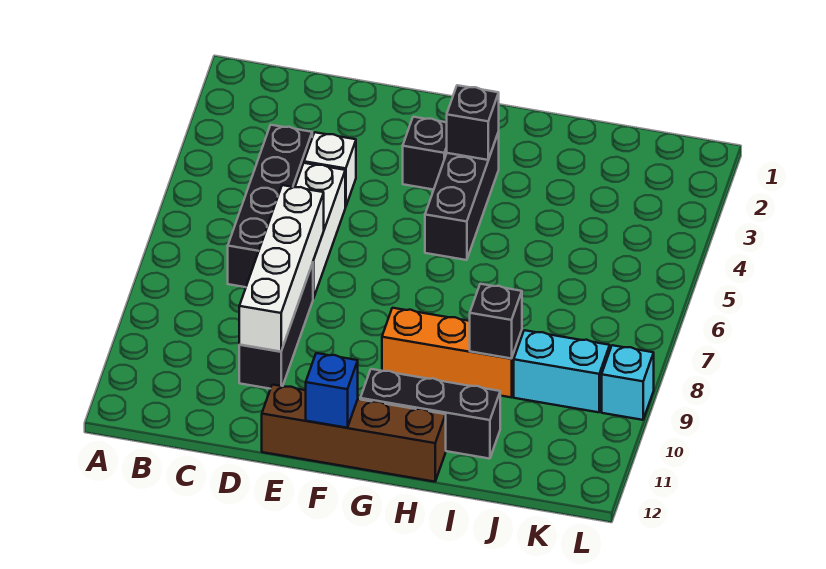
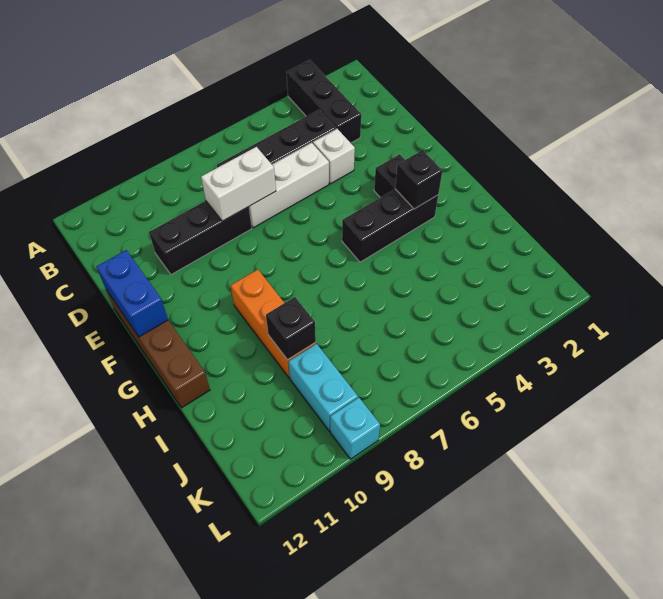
white 1x4 brick [239,185,324,352] -> white 1x2 brick [201,147,276,221]
blue 1x1 brick [306,353,358,428] -> blue 1x2 brick [97,250,168,337]
black 1x3 brick [360,369,500,459] -> black 1x3 brick moved to [287,60,361,143]

